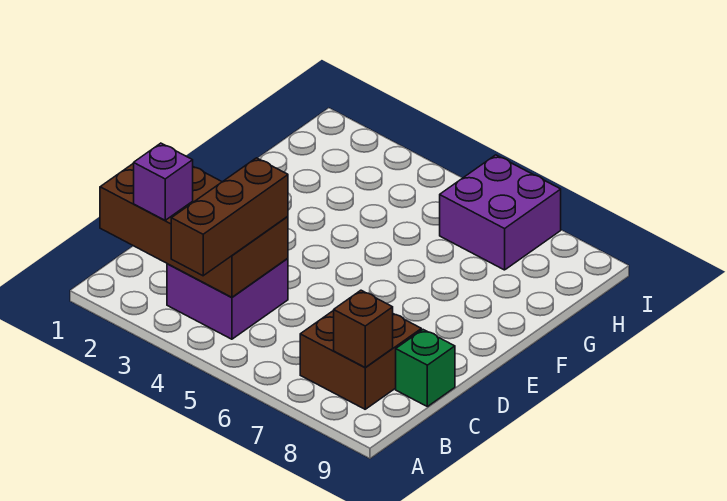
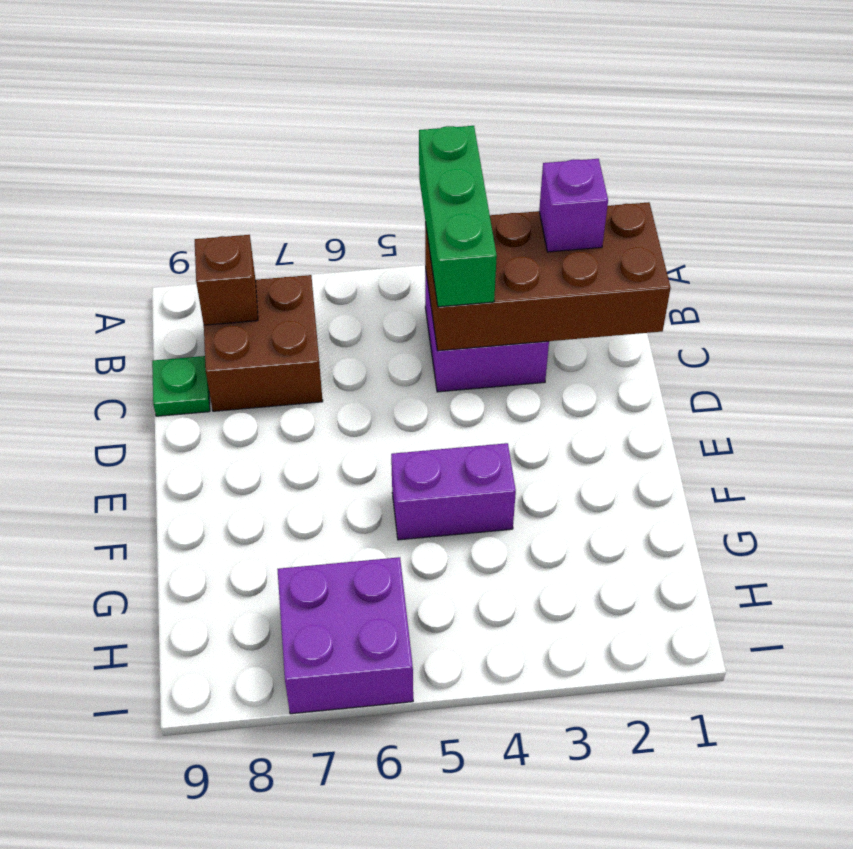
brown 1x3 brick [171,158,288,276] -> green 1x3 brick [419,126,497,307]
green 1x1 brick [396,330,455,407] -> green 1x1 plate [152,356,210,416]
none -> purple 1x2 brick [391,443,516,540]

